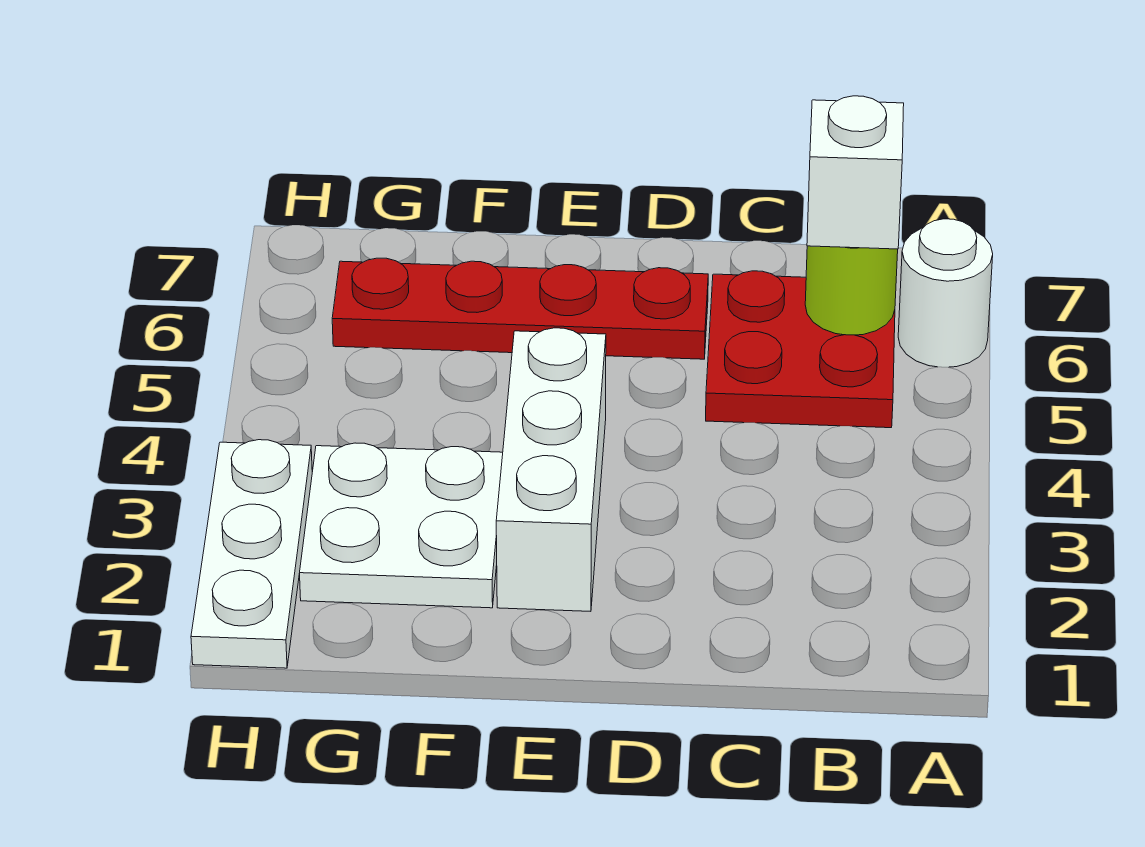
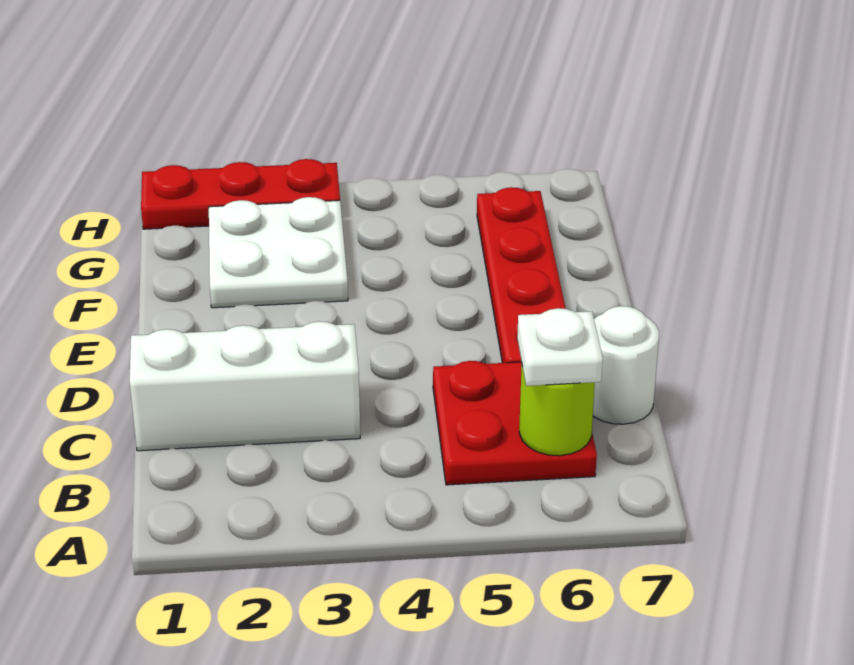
white 1x1 round brick [898,219,993,367] -> white 1x1 round brick moved to [593,306,659,424]
white 1x1 brick [807,96,904,249] -> white 1x1 plate [517,308,603,386]
white 1x3 brick [496,328,606,611] -> white 1x3 brick moved to [129,322,360,451]
white 1x3 plate [191,440,312,668] -> red 1x3 plate [141,159,340,229]

